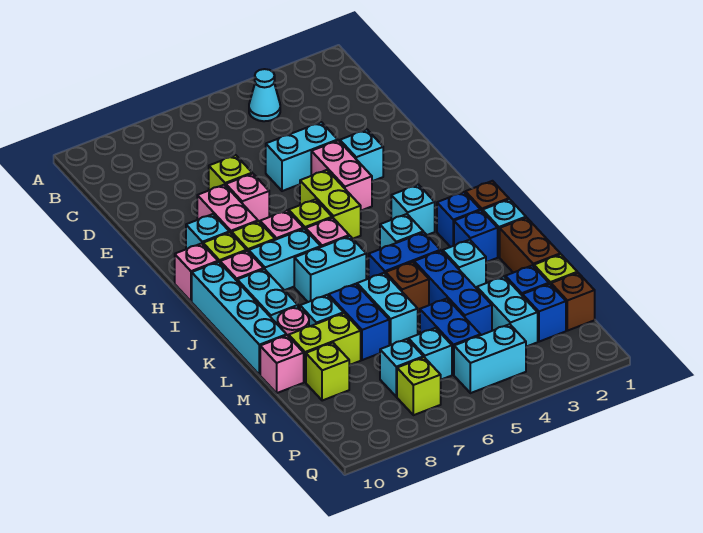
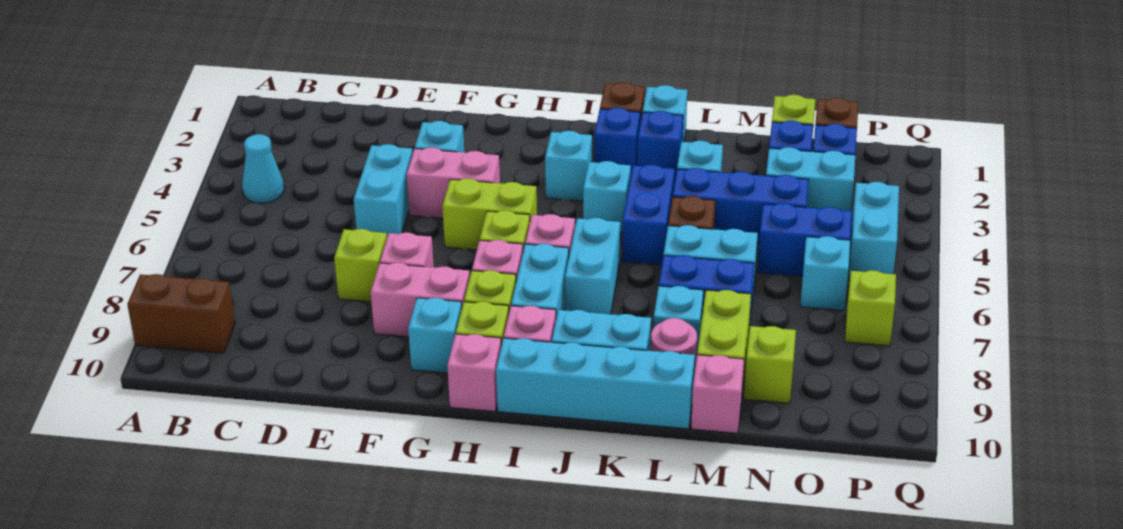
brown 1x2 brick [500,218,560,273] -> brown 1x2 brick moved to [127,274,235,353]
cyan 1x1 brick [380,339,423,397] -> none

